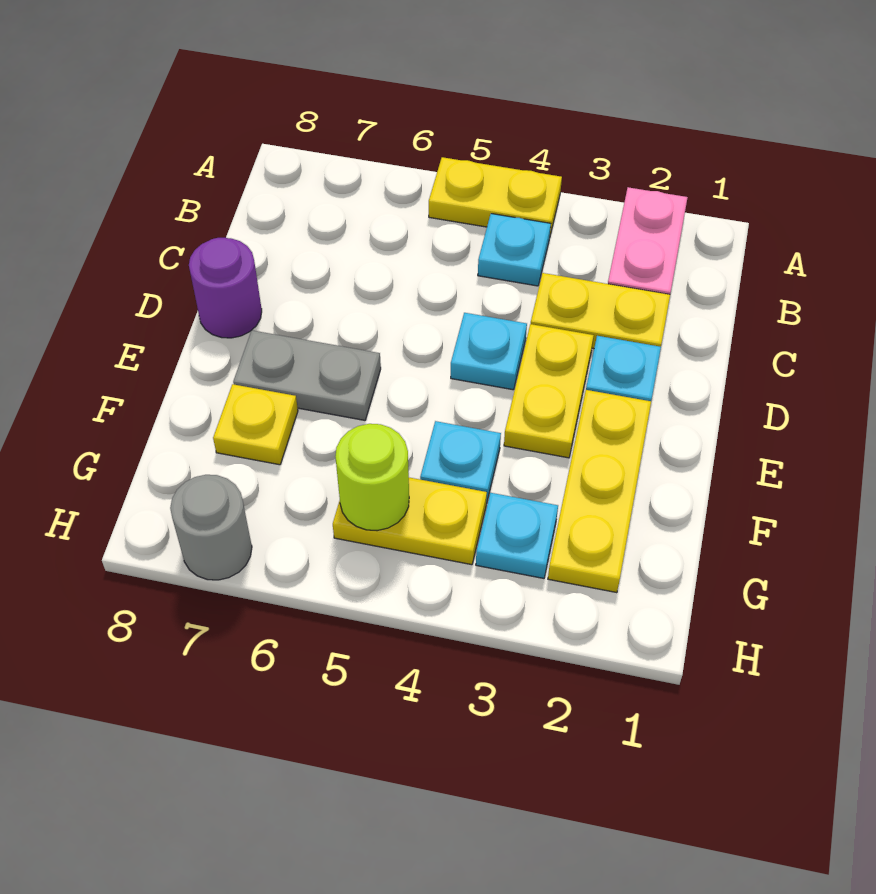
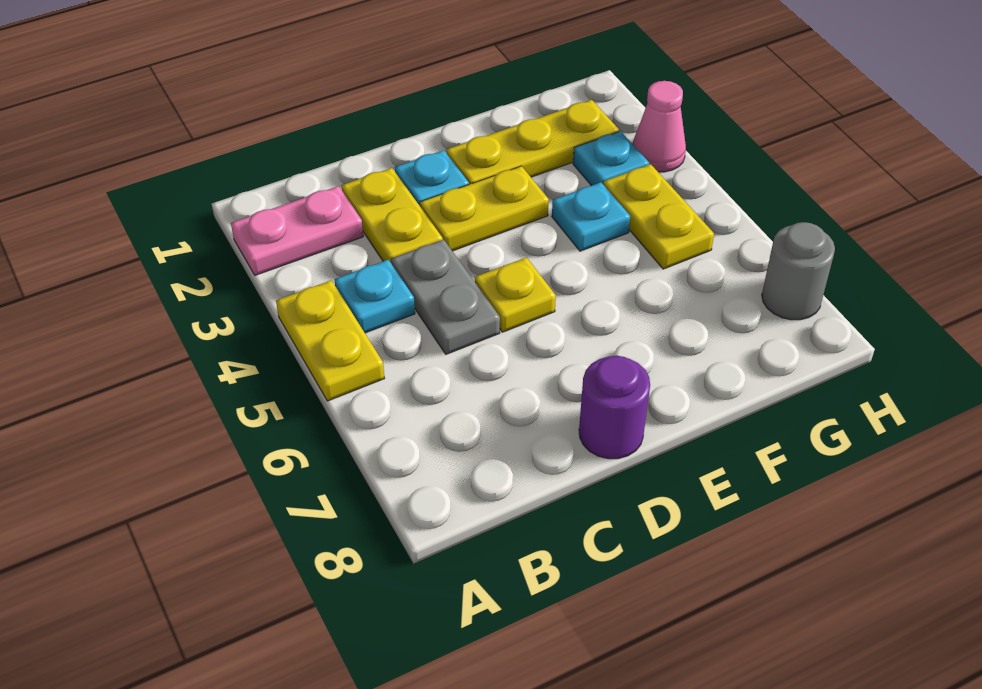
cyan 1x1 plate [451,313,527,390] -> none
grey 1x2 plate [233,330,381,420] -> grey 1x2 plate moved to [391,239,500,354]
yellow 1x1 plate [213,384,298,465] -> yellow 1x1 plate moved to [474,258,556,332]
lime 1x1 round brick [335,424,409,531] -> none
none -> pink 1x1 cone [632,81,686,172]

